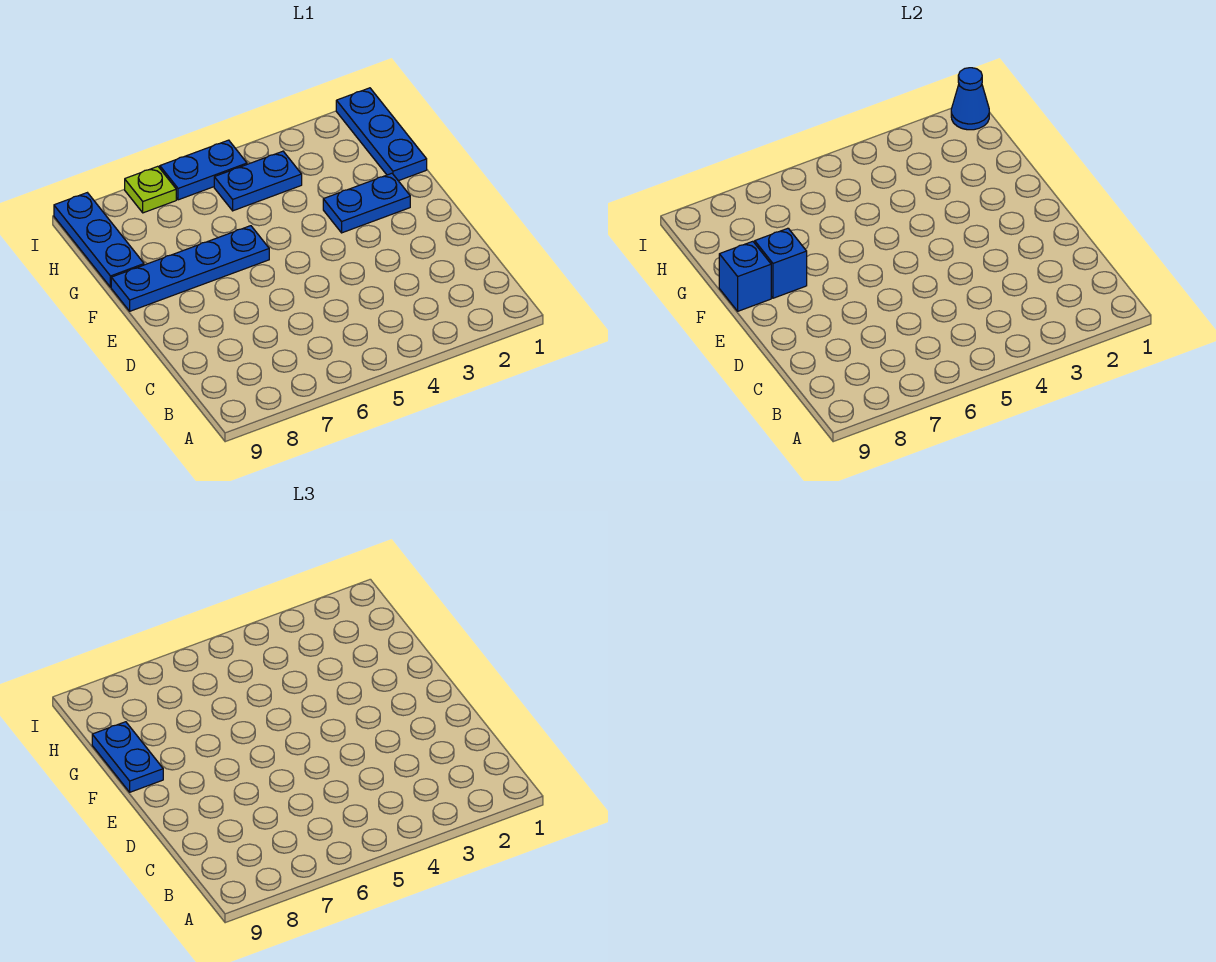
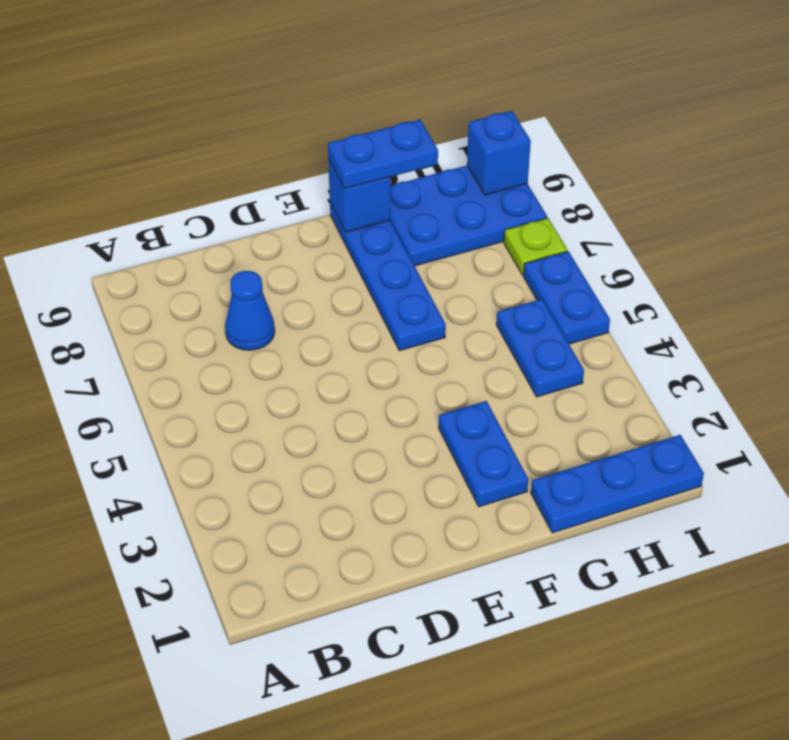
blue 1x1 brick [755,228,807,298] -> blue 1x1 brick moved to [467,111,531,195]
blue 1x3 plate [54,193,144,287] -> blue 2x3 plate [390,166,547,266]
blue 1x1 cone [951,68,989,130] -> blue 1x1 cone moved to [225,271,275,350]

